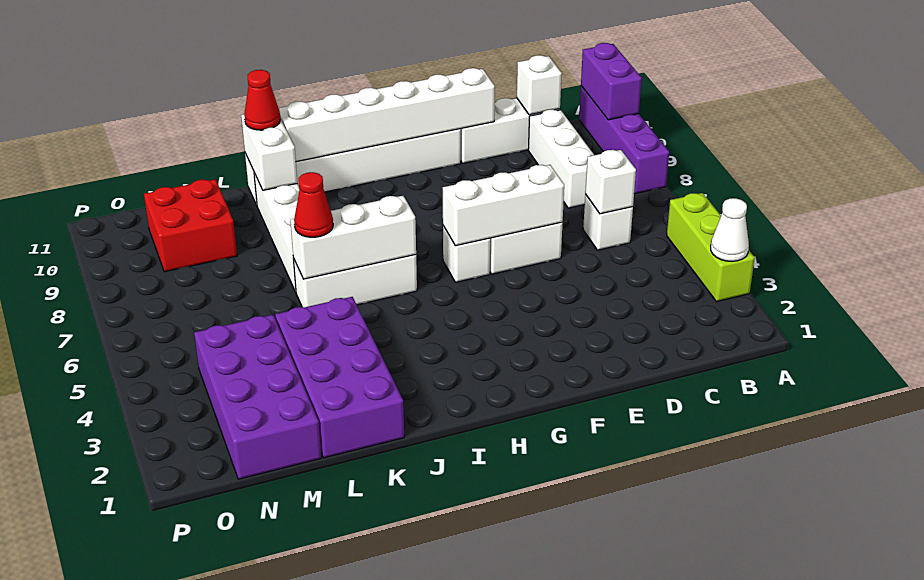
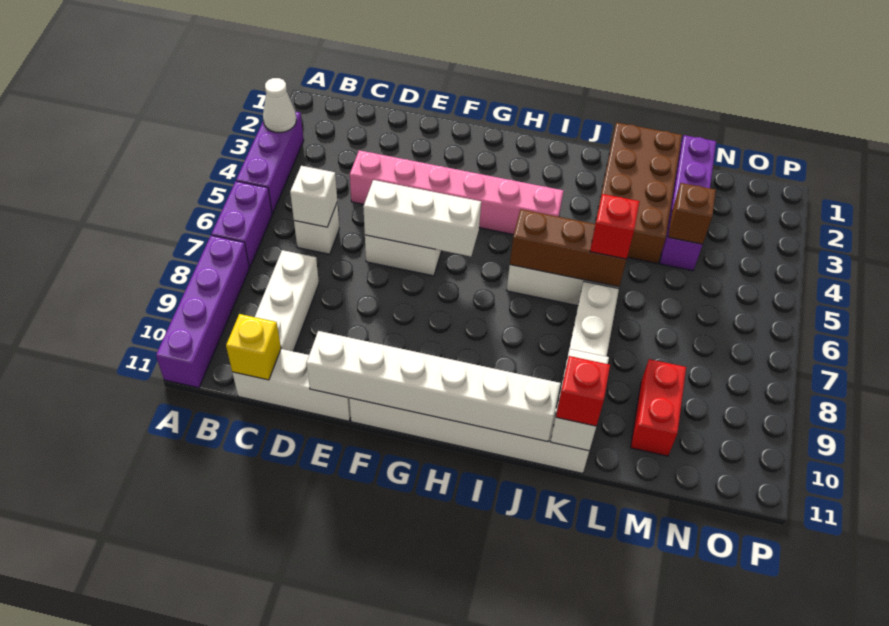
lime 1x3 brick [667,193,755,302] -> purple 1x3 brick [236,112,304,214]
purple 1x2 brick [581,43,642,120] -> purple 1x2 brick moved to [211,181,272,268]
white 1x1 brick [517,55,562,115] -> yellow 1x1 brick [226,314,281,380]
none -> pink 1x6 brick [350,150,563,235]
white 1x1 brick [443,226,490,282] -> none
white 1x3 brick [290,196,416,279] -> brown 1x3 brick [510,209,627,287]
purple 2x4 brick [275,297,404,458] -> brown 2x4 brick [595,122,682,264]
red 1x1 cone [294,172,333,237] -> red 1x1 brick [590,194,640,259]
red 1x1 cone [244,70,280,130] -> red 1x1 brick [556,356,610,426]
purple 2x4 brick [194,315,321,479] -> purple 1x4 brick [660,135,716,271]
none -> brown 1x1 brick [668,183,716,244]
red 2x2 brick [144,179,237,272] -> red 1x2 brick [631,359,686,456]

